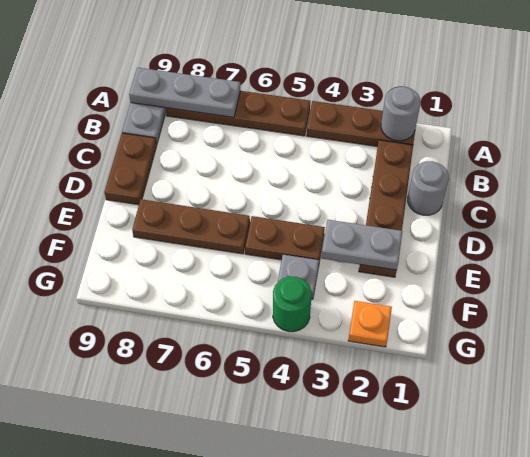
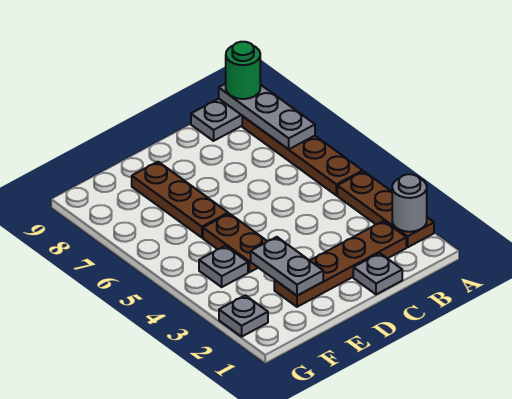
grey 1x1 round brick [408,161,449,215] -> grey 1x1 plate [353,253,402,294]
brown 1x2 plate [104,133,157,205] -> none
orange 1x1 plate [348,301,392,347] -> grey 1x1 plate [219,295,268,337]
green 1x1 round brick [273,276,312,332] -> green 1x1 round brick moved to [226,42,260,99]

